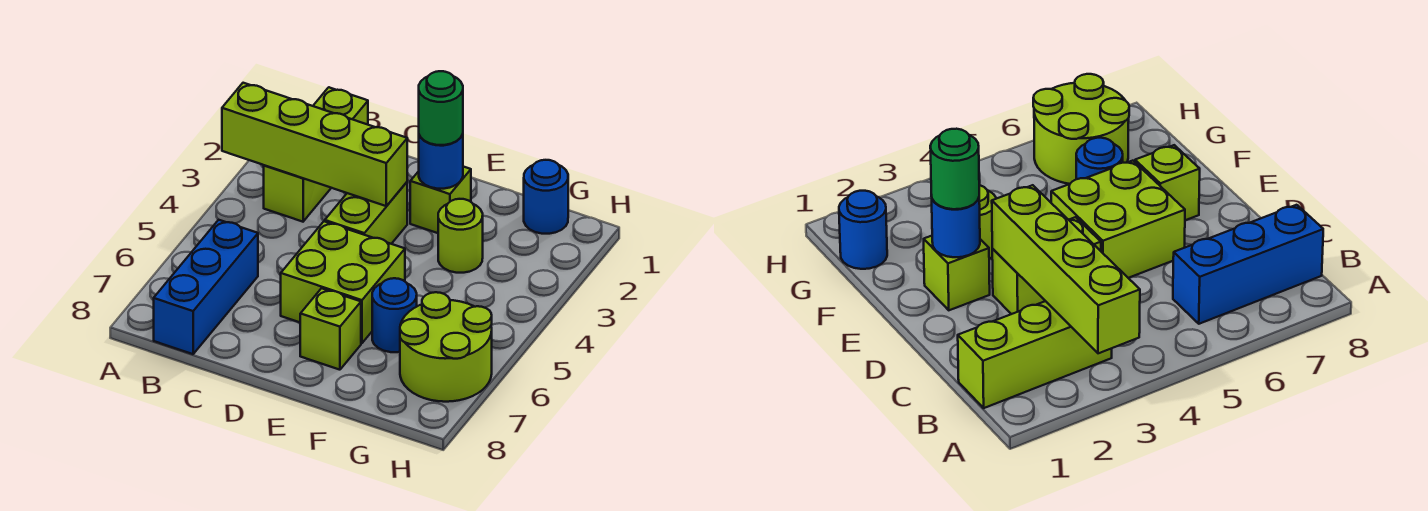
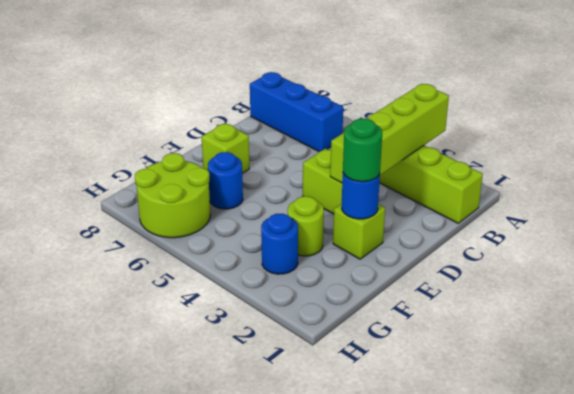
lime 2x2 brick [281,221,405,343] -> none
blue 1x1 round brick [524,160,568,234] -> blue 1x1 round brick moved to [261,214,298,274]

